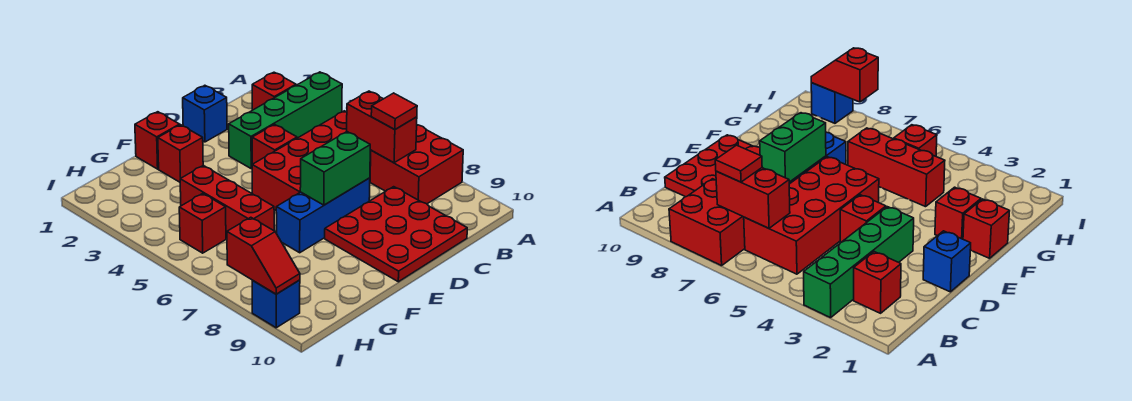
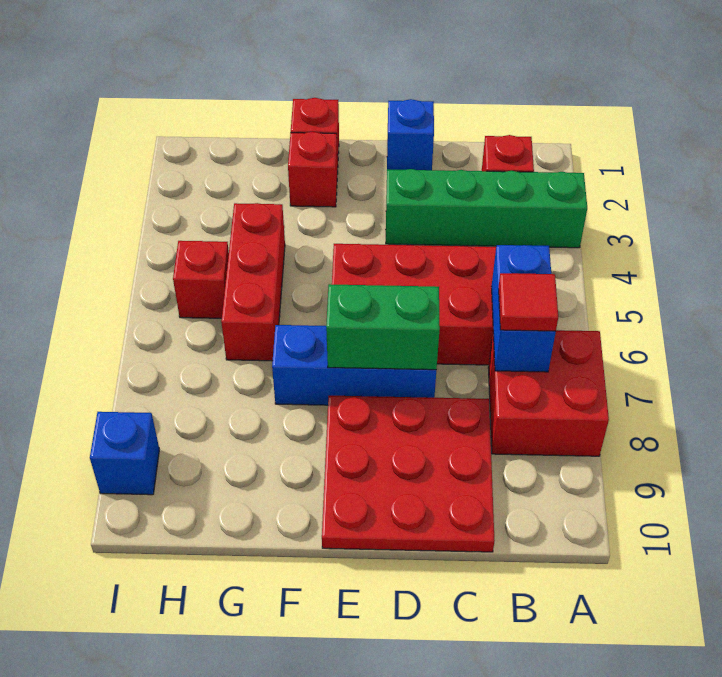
red 1x2 brick [347,91,417,163] -> blue 1x2 brick [492,245,556,372]
red 1x1 brick [252,124,297,164] -> none
red 1x2 slope [227,217,300,294] -> none

